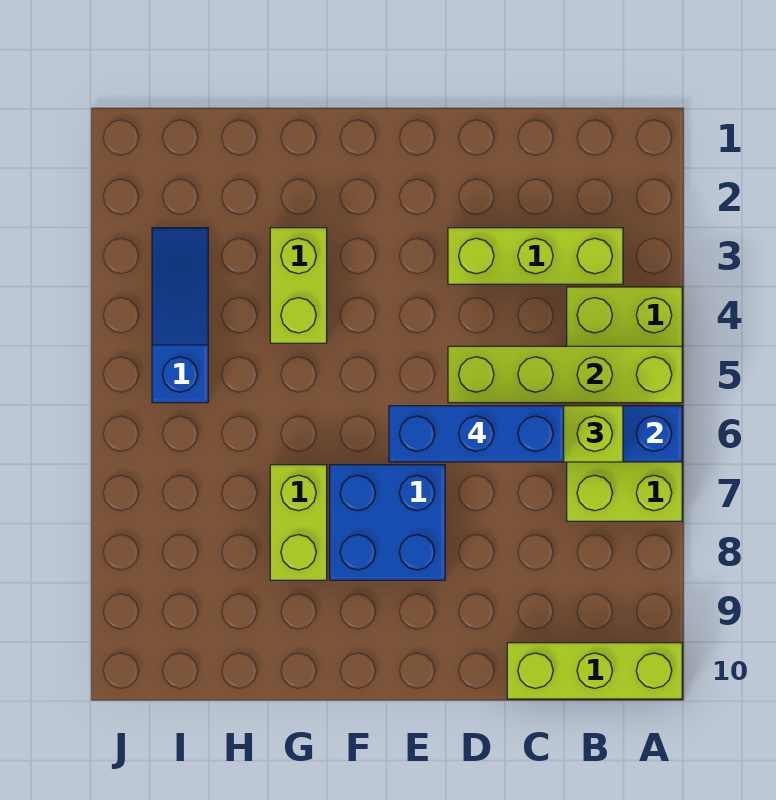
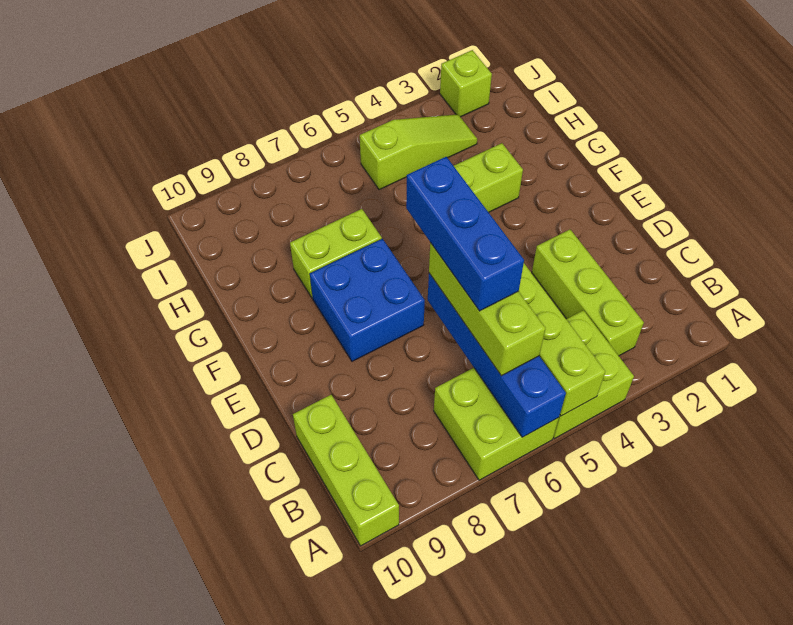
blue 1x3 slope [152,228,208,403] -> lime 1x3 slope [360,114,477,190]
none -> lime 1x1 brick [440,50,492,117]

